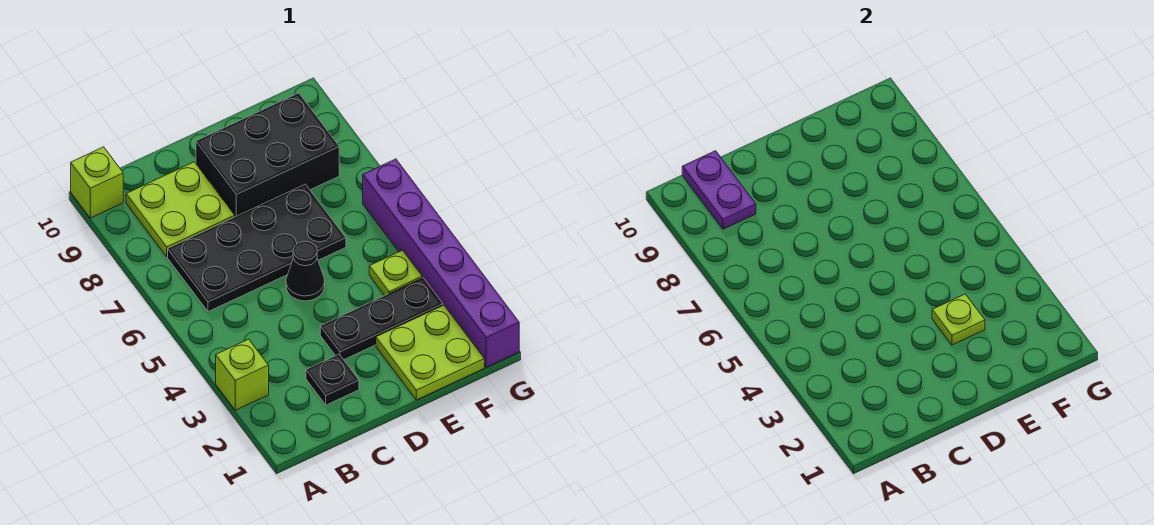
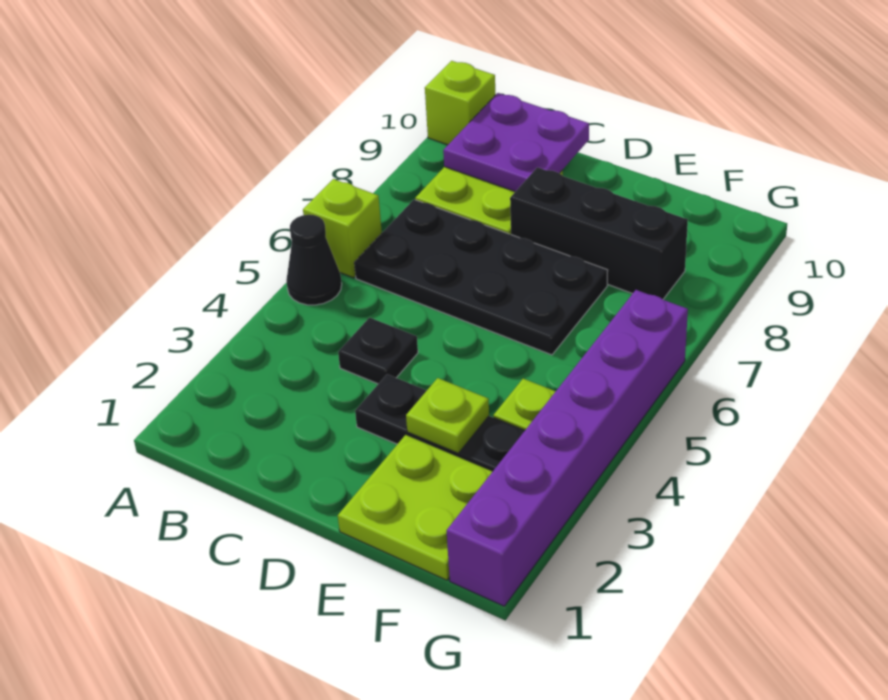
lime 1x1 brick [216,339,269,410] -> lime 1x1 brick moved to [303,179,382,278]
purple 1x2 plate [682,151,756,229] -> purple 2x2 plate [443,93,589,192]
black 1x1 plate [306,354,359,405] -> black 1x1 plate moved to [338,318,418,384]
black 1x1 cone [286,241,325,301] -> black 1x1 cone moved to [286,215,342,305]
black 2x3 brick [196,93,339,217] -> black 1x3 brick [510,167,688,299]

